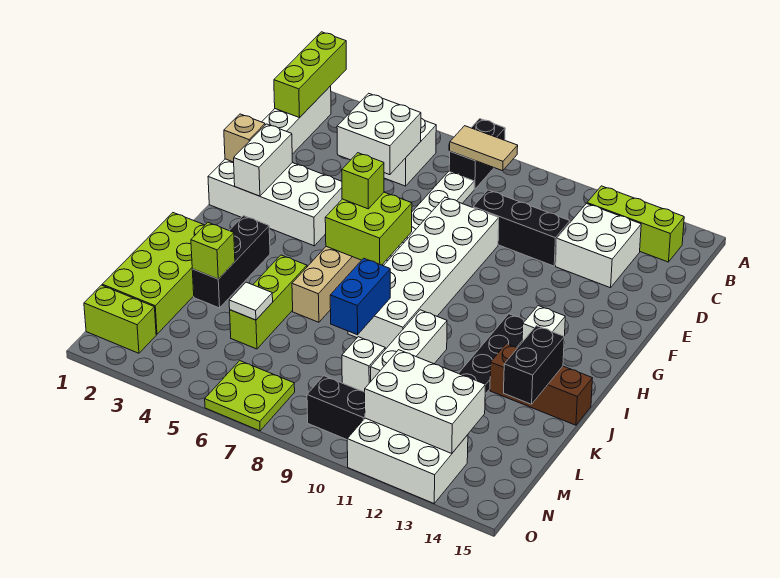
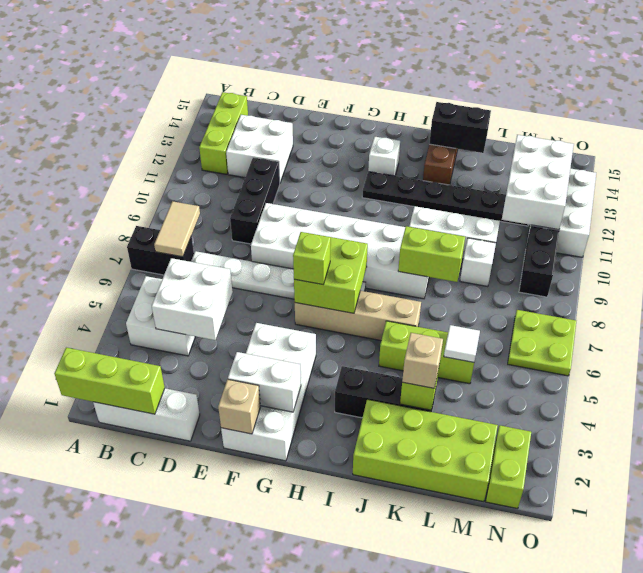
blue 1x2 brick [330,258,390,335] -> lime 1x2 brick [398,226,465,282]
none -> tan 1x1 brick [402,333,443,388]

